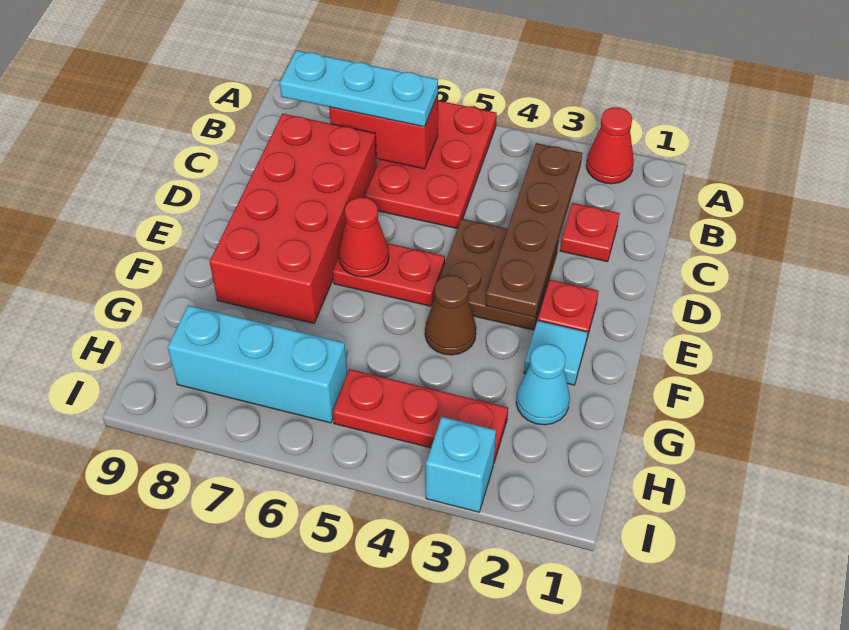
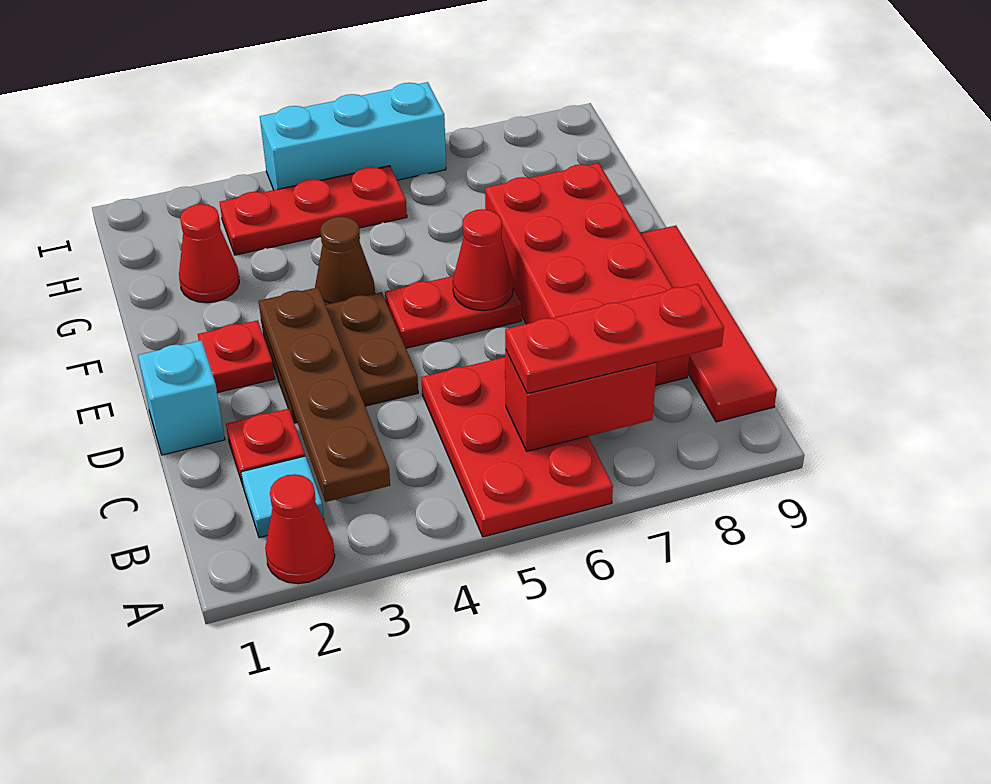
cyan 1x3 plate [280,51,438,127] -> red 1x3 plate [505,284,724,394]
none -> red 1x4 tile [641,225,777,422]
cyan 1x1 tile [524,320,588,385] -> cyan 1x1 tile moved to [241,456,324,538]
cyan 1x1 cone [516,344,570,425] -> red 1x1 cone [179,204,239,303]
cyan 1x3 brick [168,305,347,423] -> cyan 1x3 brick moved to [260,82,446,190]
cyan 1x1 brick [426,417,496,512] -> cyan 1x1 brick moved to [138,340,225,455]

